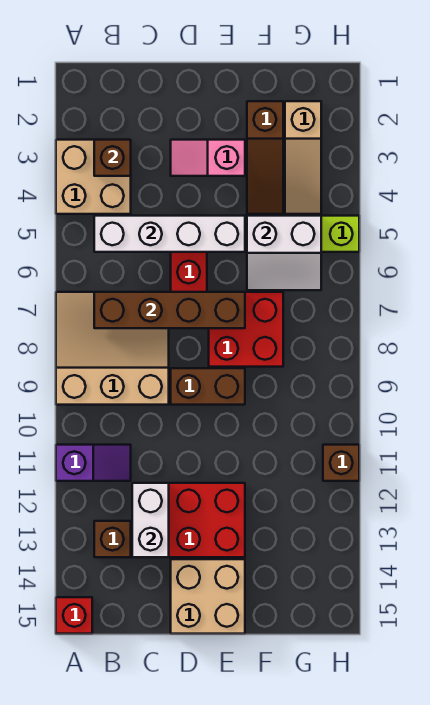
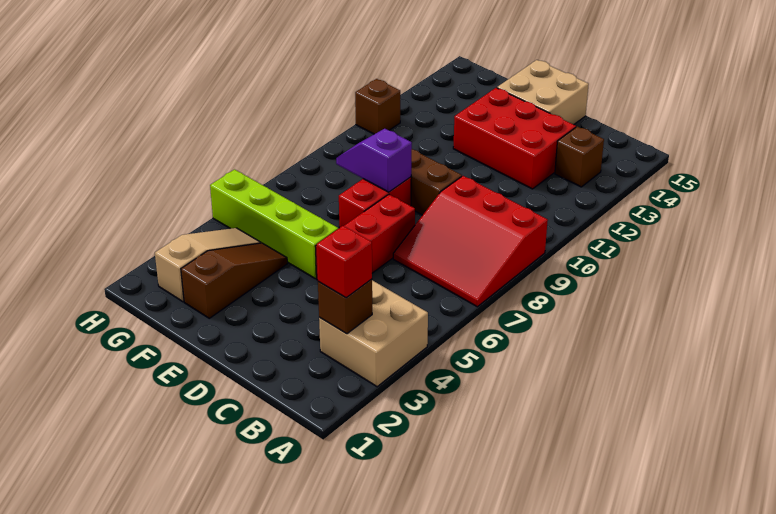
tan 3x3 slope [56,292,169,405] -> red 3x3 slope [393,176,548,307]
purple 1x2 slope [56,445,131,481] -> purple 1x2 slope moved to [336,129,412,192]
red 1x1 brick [56,597,92,634] -> red 1x1 brick moved to [316,226,372,298]
white 1x4 brick [94,216,245,252] -> none
brown 1x4 brick [94,292,245,328] -> none
white 1x2 brick [132,483,169,557] -> none
pink 1x2 slope [171,140,245,176] -> none
red 2x2 brick [209,292,283,367] -> red 1x2 brick [339,177,411,228]
white 2x2 slope [247,216,321,290] -> none

